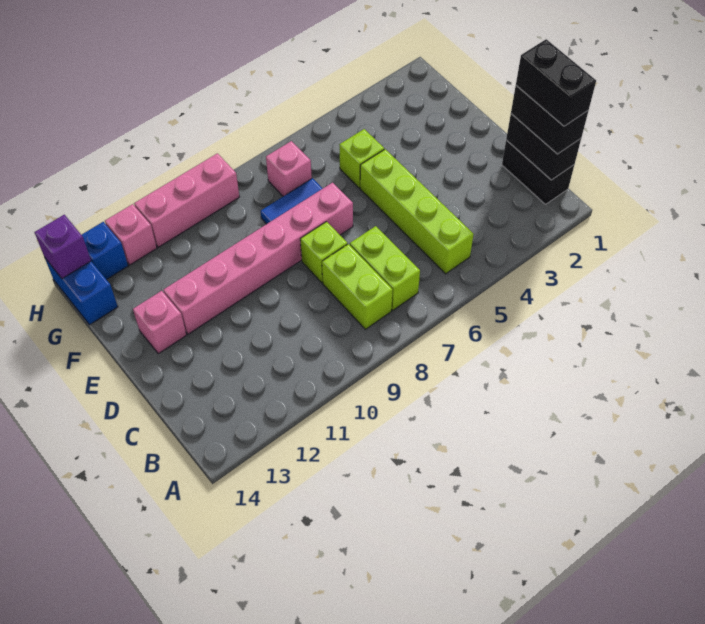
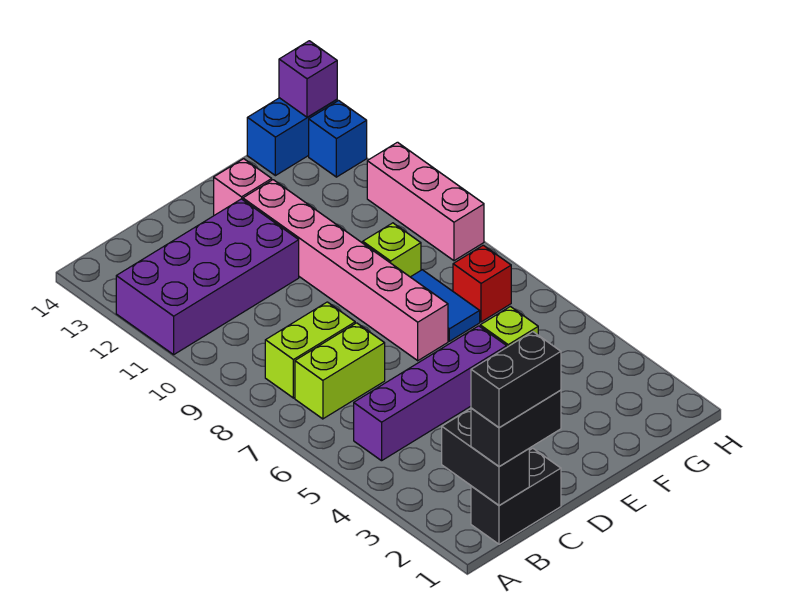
none -> purple 2x4 brick [116,199,299,355]
black 1x2 brick [506,114,581,180] -> black 1x2 brick turned to [442,409,529,505]
lime 1x4 brick [360,149,474,274] -> purple 1x4 brick [354,326,507,461]
lime 1x1 brick [300,222,347,283] -> lime 1x1 brick moved to [363,223,421,277]
pink 1x1 brick [266,141,312,196] -> red 1x1 brick [453,245,511,322]
pink 1x1 brick [105,204,157,265] -> none

